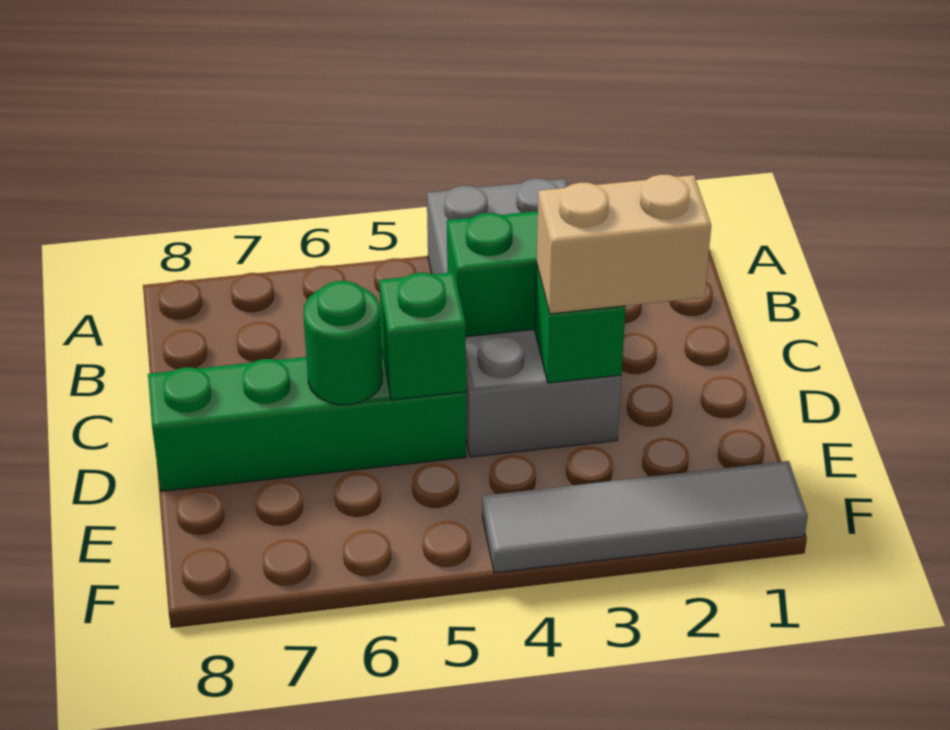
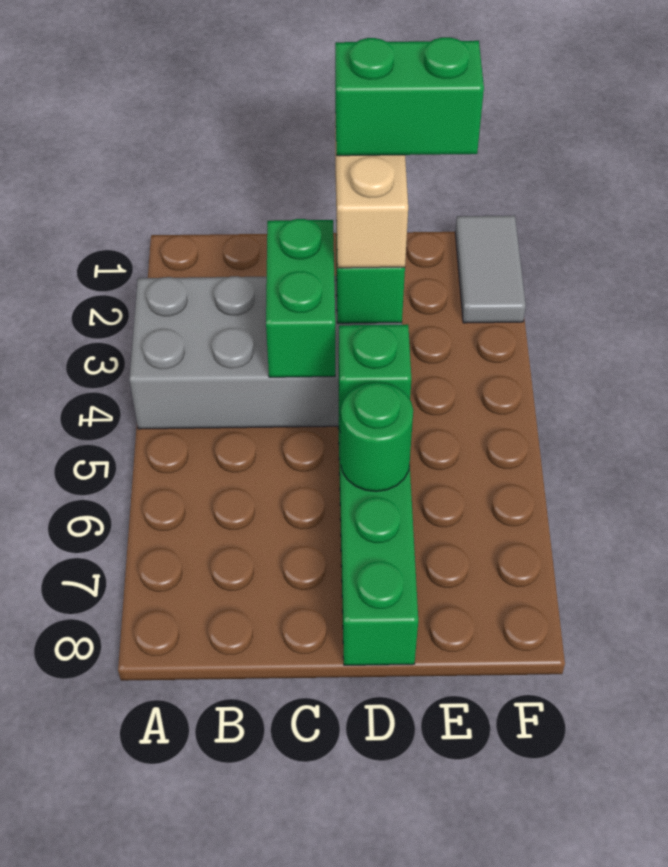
none -> green 1x2 brick [335,37,484,156]
grey 1x4 tile [482,461,808,573] -> grey 1x2 tile [455,215,526,323]

